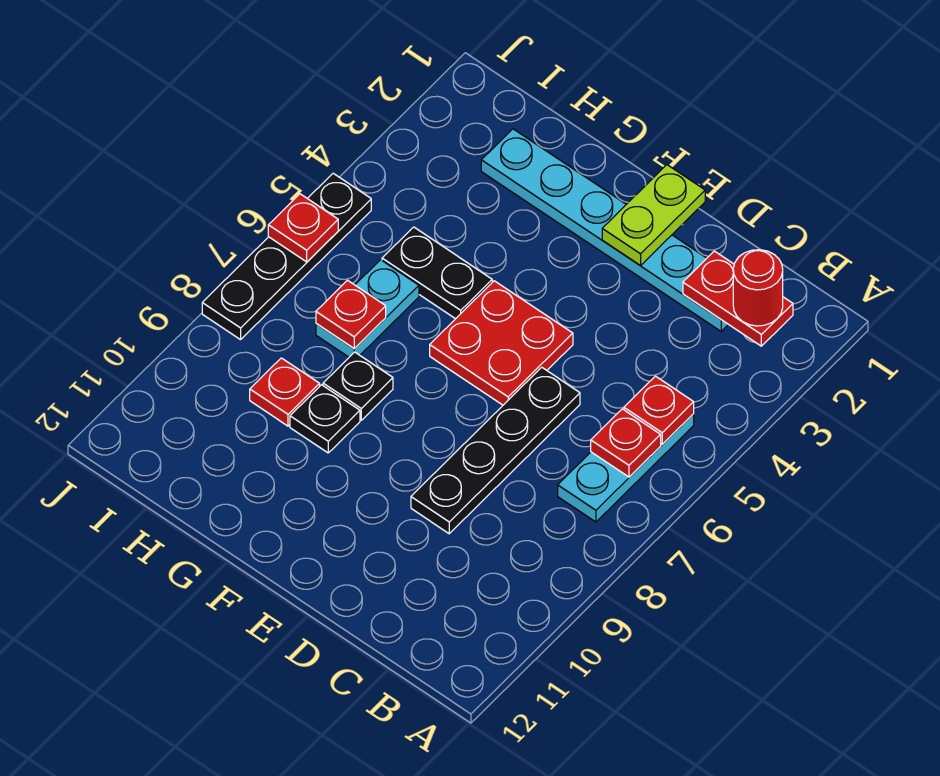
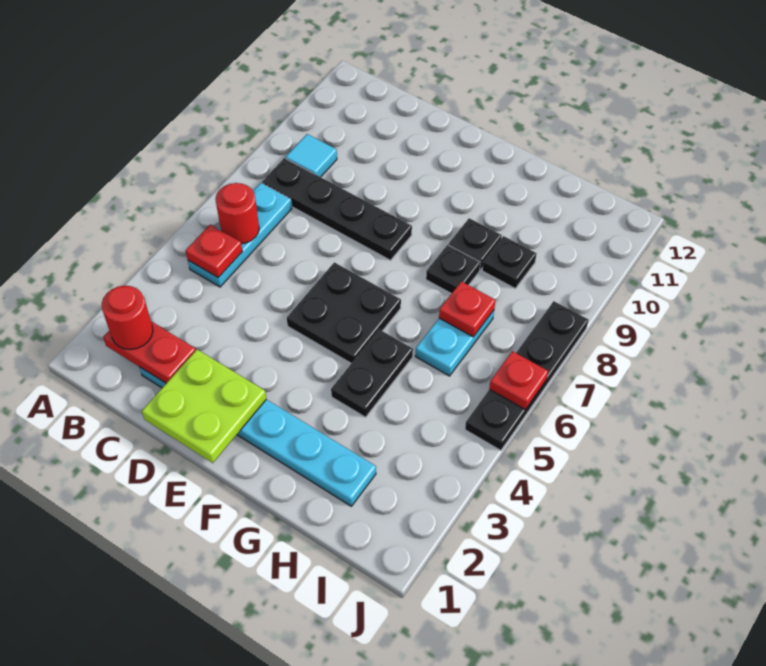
red 1x1 plate [591,409,661,477] -> red 1x1 round brick [216,183,259,244]
none -> cyan 1x1 tile [285,134,337,177]
black 1x4 plate [411,367,580,534] -> black 1x4 plate turned to [262,158,412,260]
lime 1x2 plate [602,165,705,266] -> lime 2x2 plate [142,350,266,463]
red 2x2 plate [430,281,573,405] -> black 2x2 plate [287,262,401,363]
black 1x2 plate [382,227,492,319] -> black 1x2 plate turned to [331,329,413,417]
red 1x1 plate [250,358,320,426] -> black 1x1 plate [482,236,537,288]

